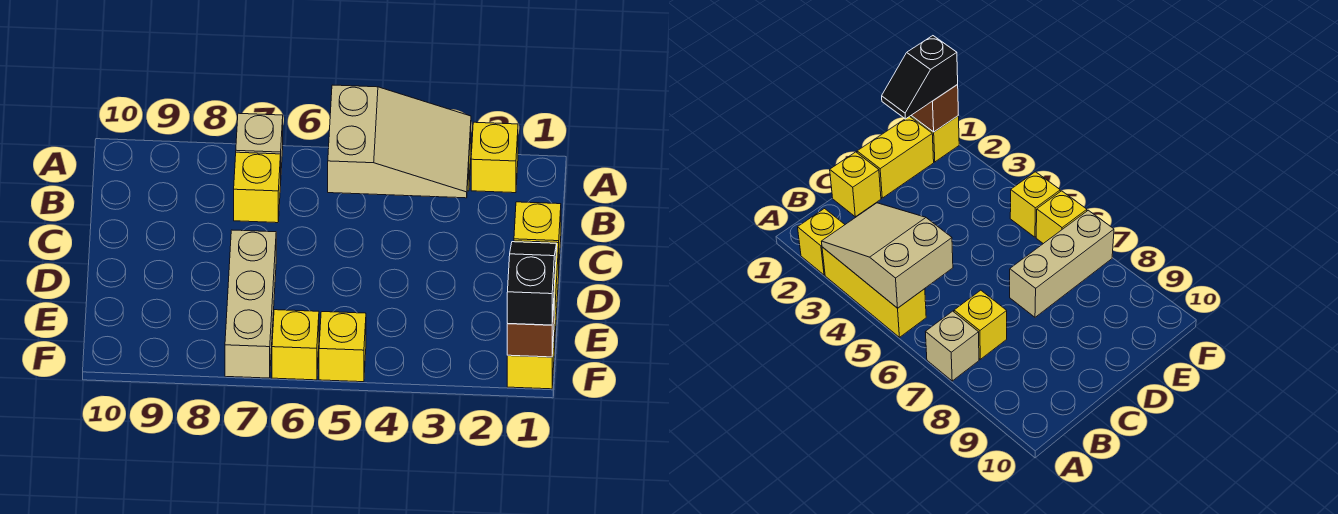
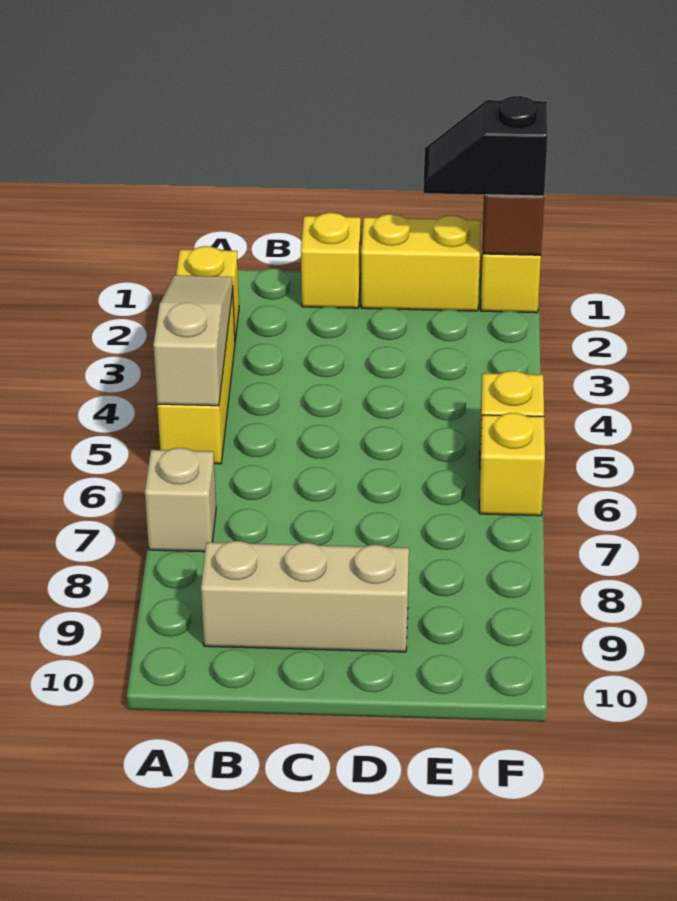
tan 2x3 slope [328,85,471,198] -> tan 1x3 slope [153,275,233,406]
yellow 1x1 brick [234,152,281,223] -> none
tan 1x3 brick [225,230,276,378] -> tan 1x3 brick moved to [201,541,409,652]

